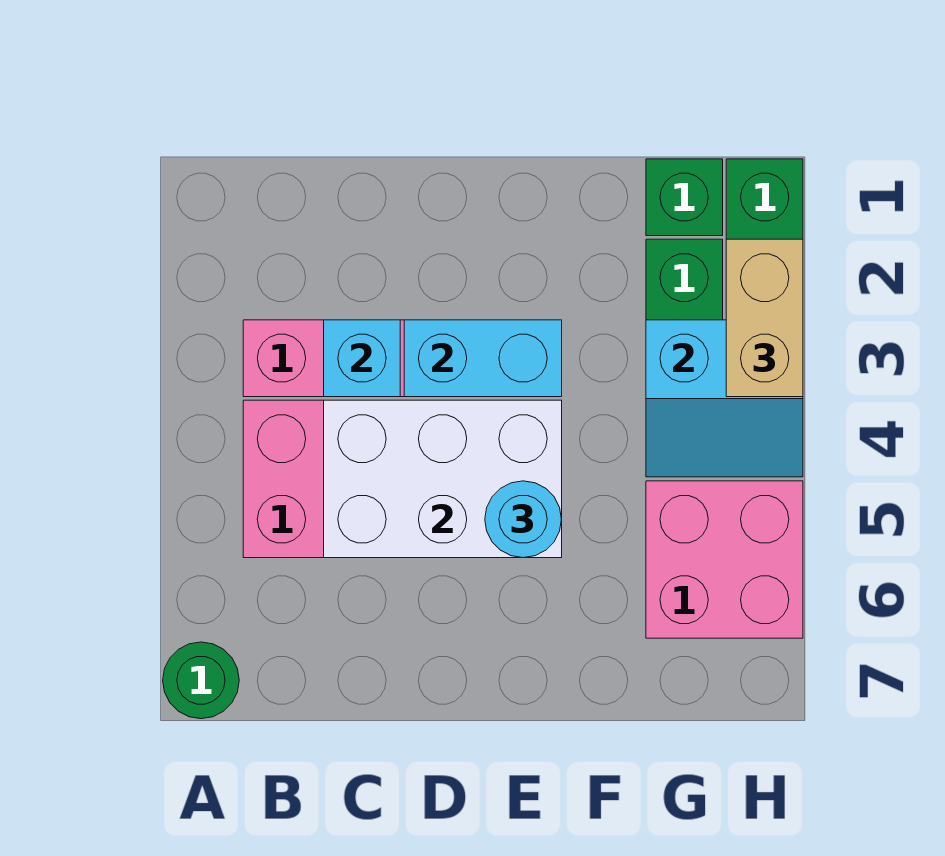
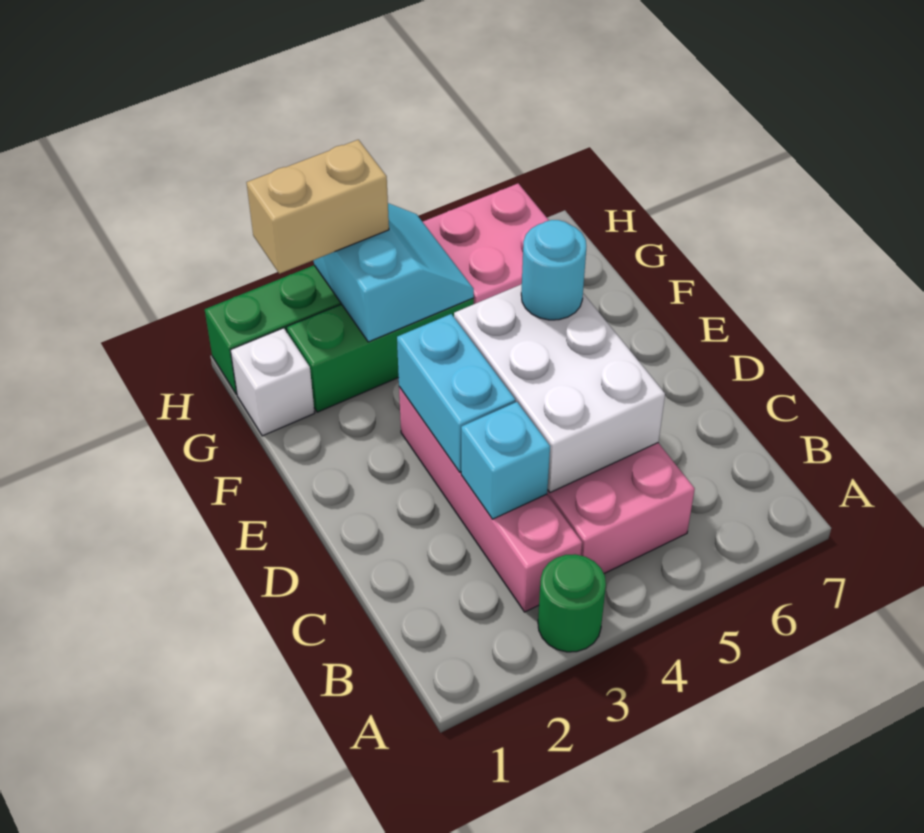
green 1x1 round brick [163,642,239,719] -> green 1x1 round brick moved to [538,554,606,652]
green 1x1 brick [646,159,723,236] -> white 1x1 brick [230,328,315,436]

